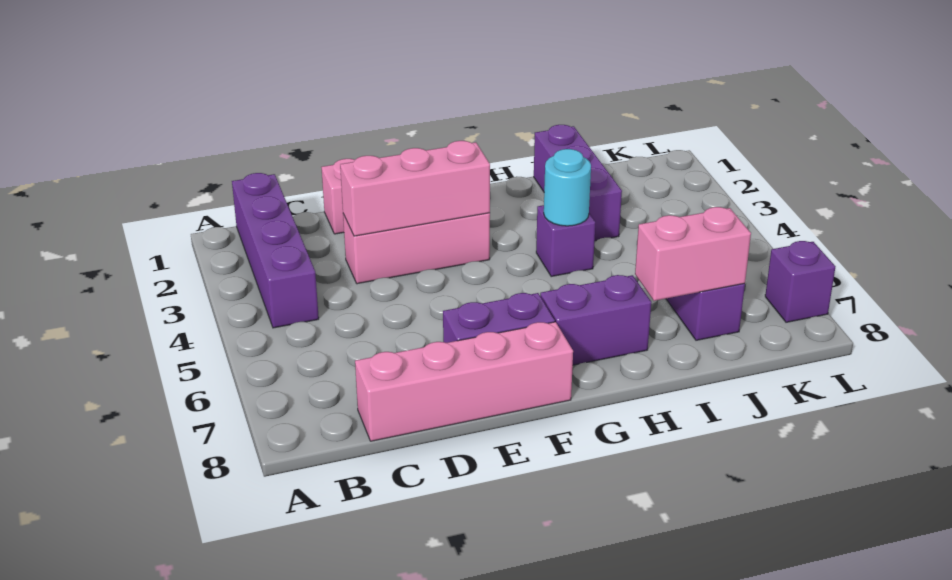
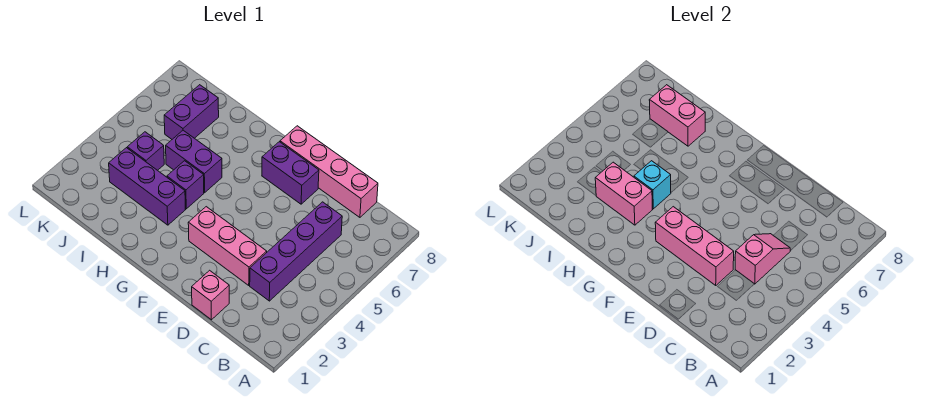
purple 1x4 brick [232,173,319,328] -> purple 1x4 brick moved to [250,202,342,301]
none -> pink 1x2 slope [735,234,790,284]
purple 1x2 brick [540,275,651,365] -> purple 1x2 brick moved to [166,130,222,192]
none -> pink 1x2 brick [595,162,652,225]
cyan 1x1 round brick [544,149,591,226] -> cyan 1x1 brick [634,161,671,209]
purple 1x3 brick [534,125,622,241] -> purple 1x3 brick turned to [109,148,185,225]
purple 1x1 brick [765,241,835,322] -> purple 1x1 brick moved to [127,132,164,170]

